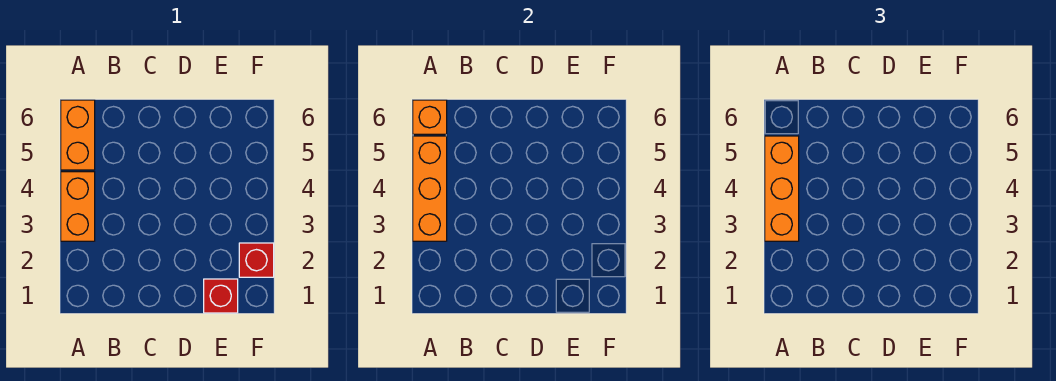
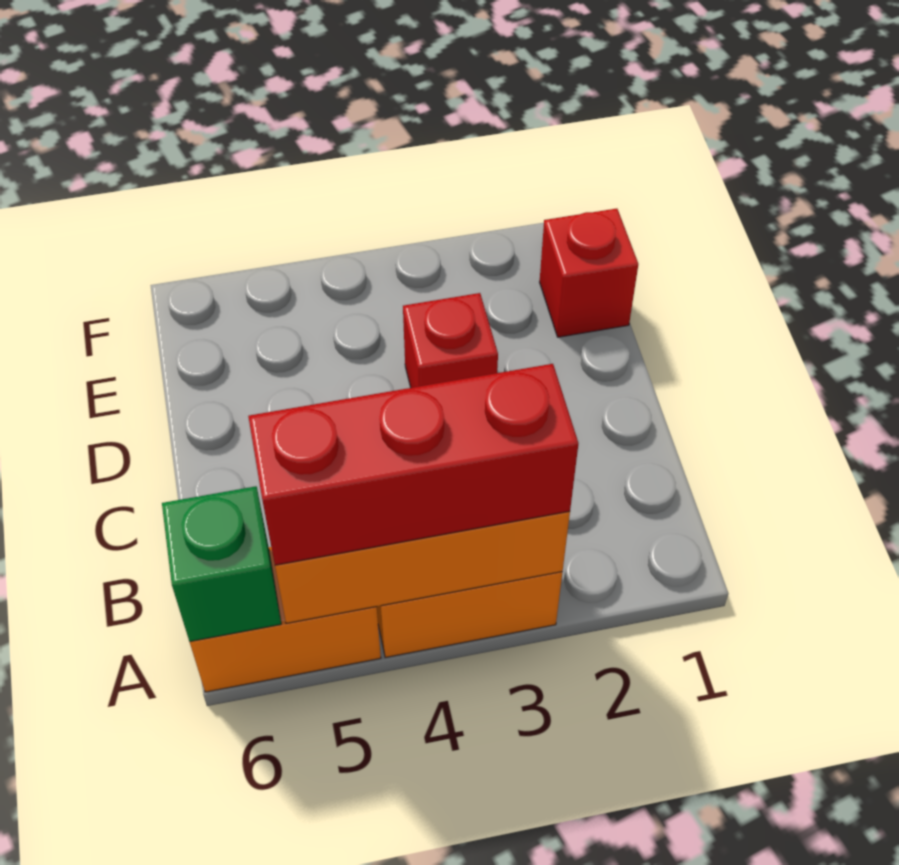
orange 1x3 brick [765,136,799,241] -> red 1x3 brick [248,364,578,565]
orange 1x1 brick [413,100,447,134] -> green 1x1 brick [162,486,281,642]
red 1x1 brick [239,243,274,277] -> red 1x1 brick moved to [403,293,498,388]

